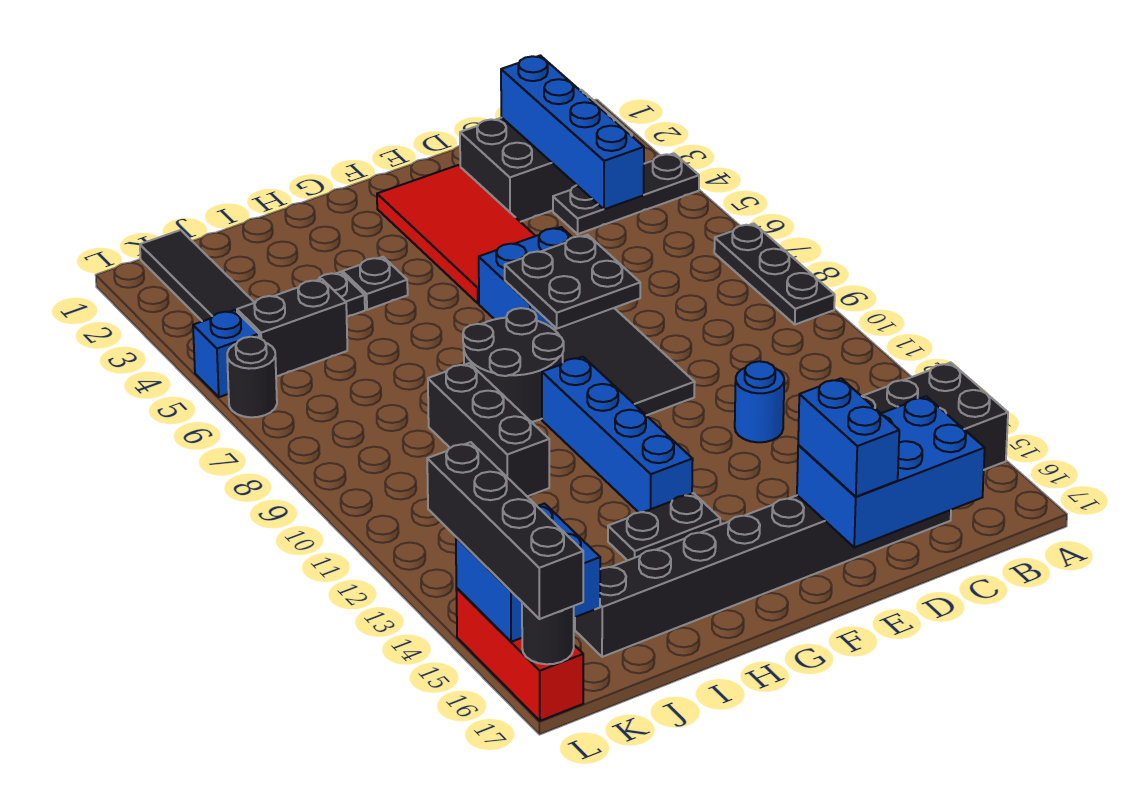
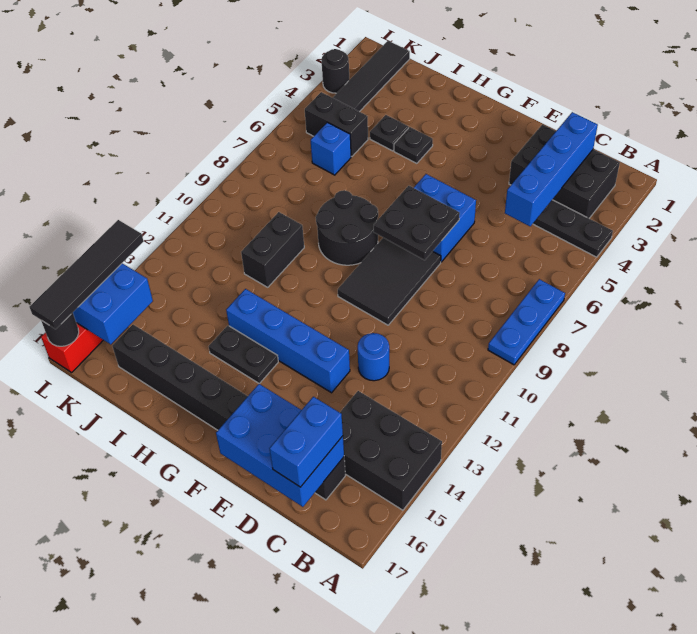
black 1x3 plate [714,223,835,325] -> blue 1x3 plate [488,279,565,365]
red 2x4 tile [377,165,535,303] -> none
blue 1x2 brick [798,378,899,497] -> blue 1x2 brick moved to [269,397,343,487]
blue 1x4 brick [542,357,693,513] -> blue 1x4 brick turned to [226,289,350,393]
black 1x3 brick [428,363,549,496] -> black 1x2 brick [241,212,304,287]
blue 1x1 brick [193,310,259,397] -> blue 1x1 brick moved to [311,122,351,175]
black 1x1 round brick [227,337,277,417] -> black 1x1 round brick moved to [321,49,349,93]
black 1x4 brick [427,442,583,619] -> black 1x4 tile [29,220,144,329]

